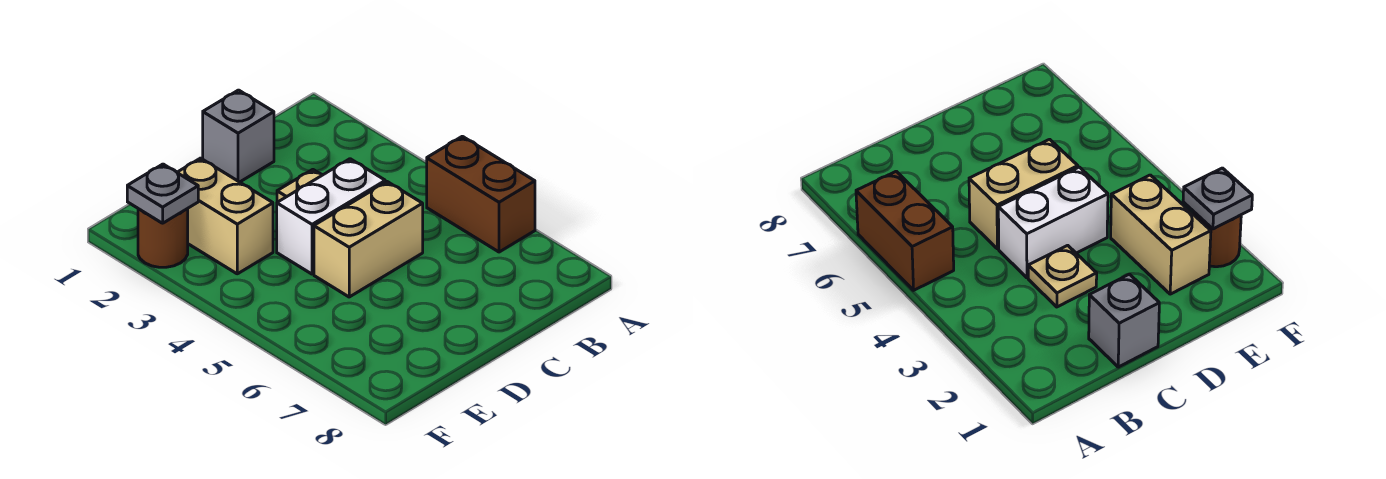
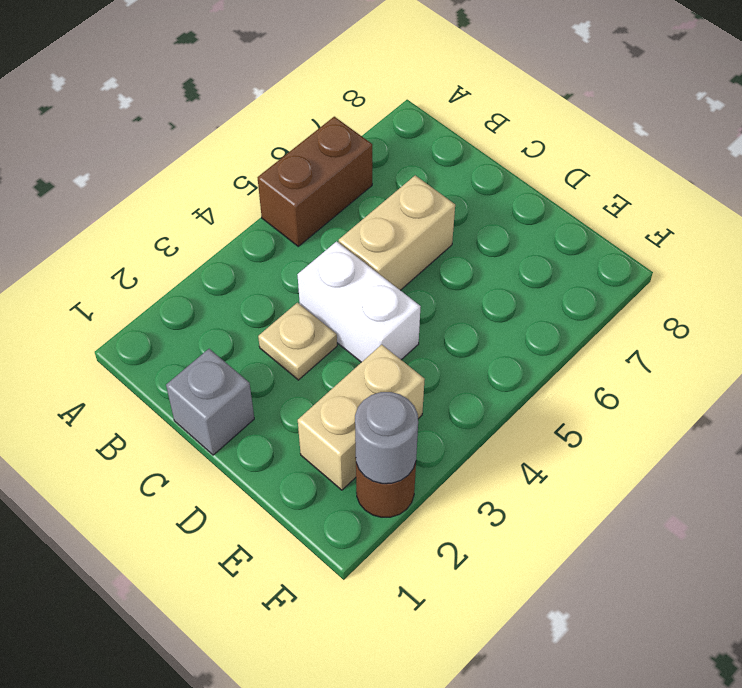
tan 1x2 brick [314,182,423,297] -> tan 1x2 brick turned to [339,175,455,290]
grey 1x1 plate [127,164,198,223] -> grey 1x1 round brick [355,392,418,484]

